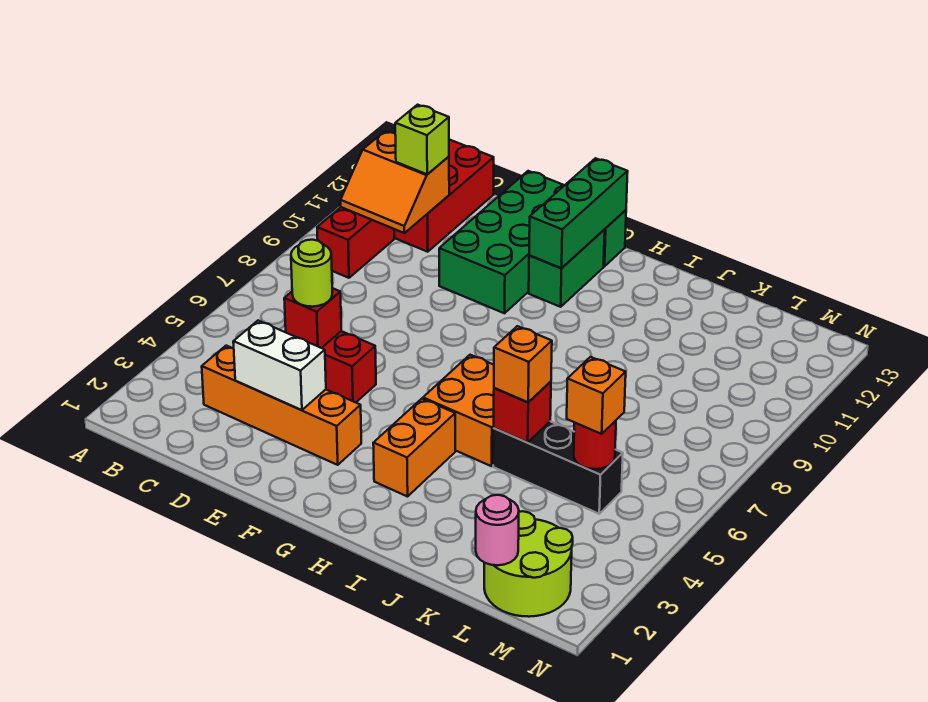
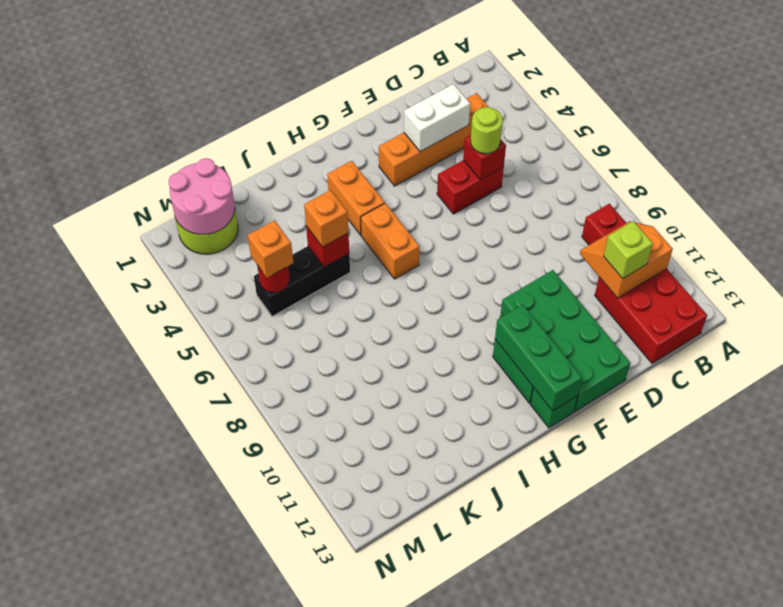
orange 2x2 brick [423,355,494,466] -> orange 1x2 brick [361,203,420,279]
pink 1x1 round brick [476,495,519,565] -> pink 2x2 round brick [169,158,235,234]

